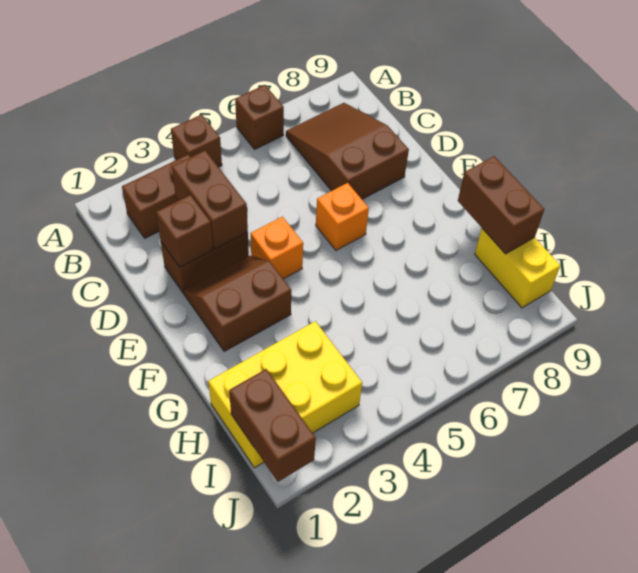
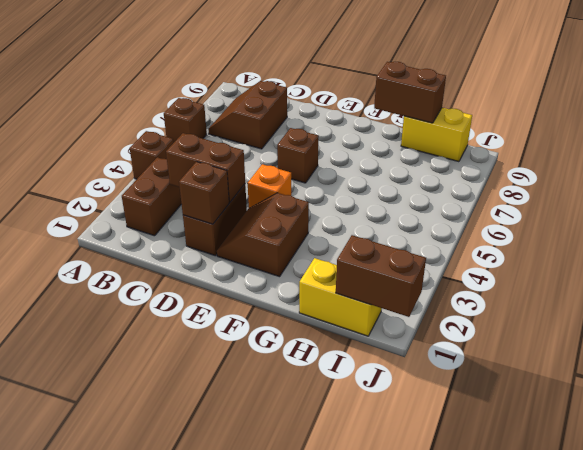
brown 2x3 slope [286,103,409,199] -> brown 2x2 slope [208,81,287,149]
orange 1x1 brick [316,183,369,250] -> brown 1x1 brick [277,128,319,183]
yellow 2x3 brick [208,321,362,468] -> yellow 1x2 brick [299,258,382,336]

